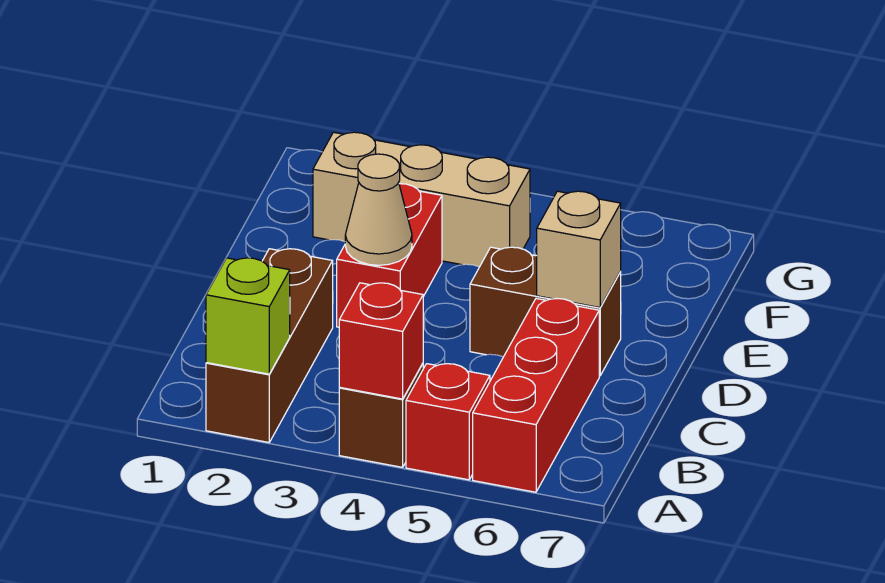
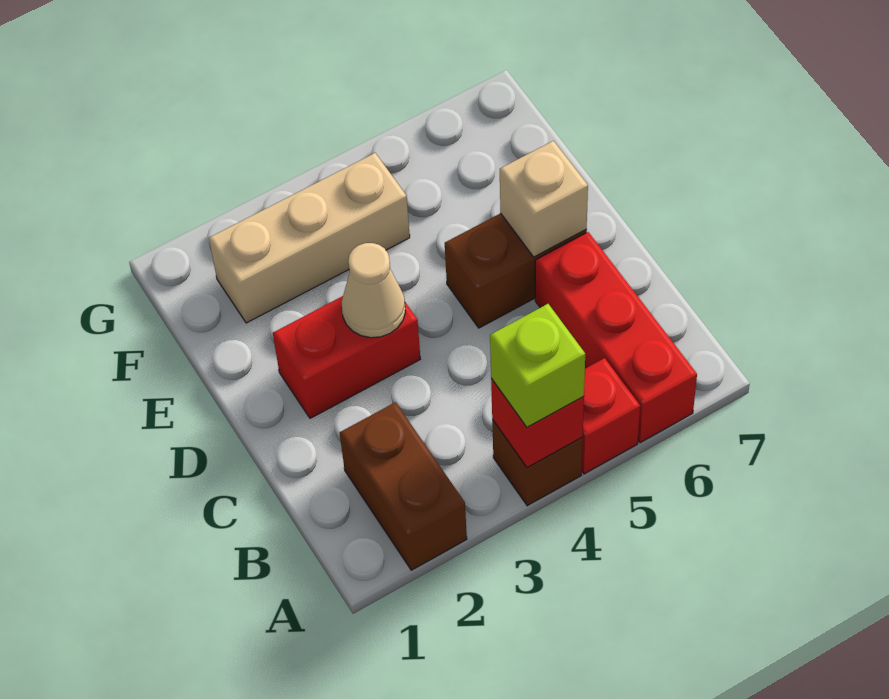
brown 1x3 brick [206,249,333,442] -> brown 1x2 brick [340,402,467,570]
lime 1x1 brick [206,258,290,374] -> lime 1x1 brick moved to [490,304,585,427]
red 1x2 brick [337,184,442,327] -> red 1x2 brick turned to [273,296,420,418]

